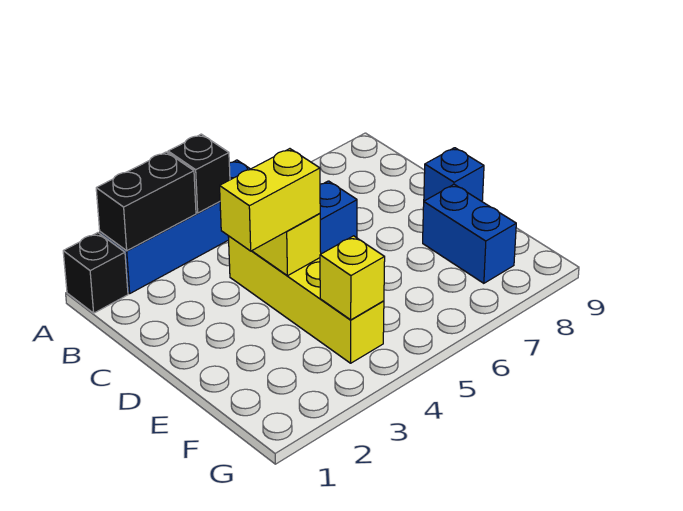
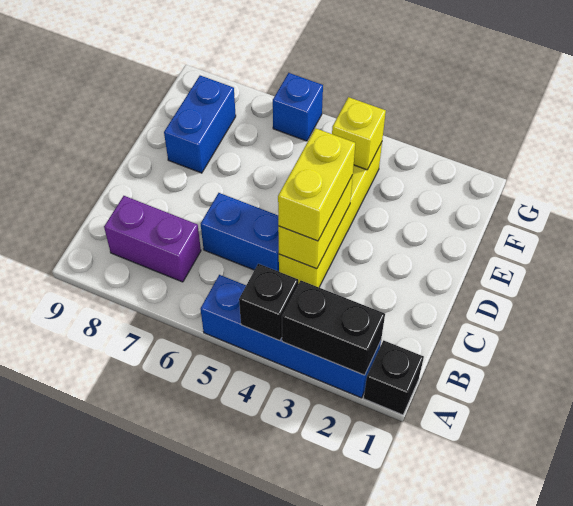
none -> purple 1x2 brick [104,196,201,282]
yellow 1x2 brick [220,149,320,251] -> yellow 1x2 brick turned to [278,128,355,241]
blue 1x1 brick [424,148,484,201] -> blue 1x1 brick moved to [273,73,323,141]

